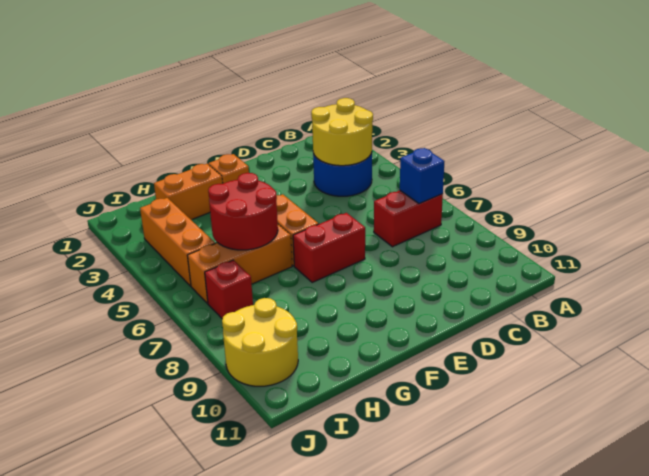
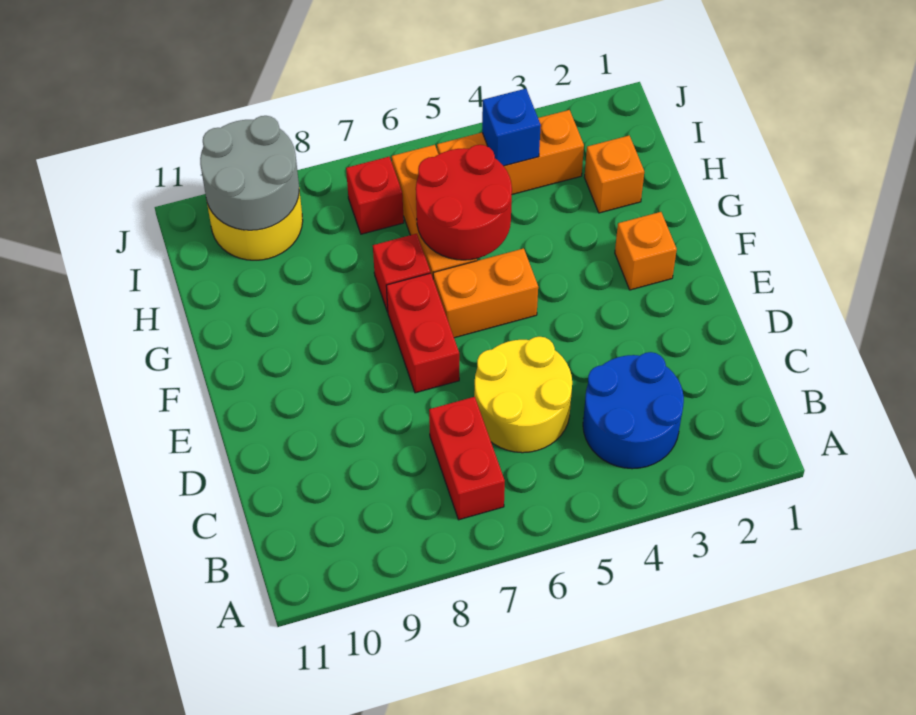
yellow 2x2 round brick [311,98,373,166] -> yellow 2x2 round brick moved to [474,337,572,453]
blue 1x1 brick [400,148,445,204] -> blue 1x1 brick moved to [482,89,541,166]
orange 1x2 brick [154,164,223,220] -> orange 1x1 brick [584,136,644,213]
none -> red 1x1 brick [373,234,430,312]
none -> grey 2x2 round brick [200,116,299,230]

